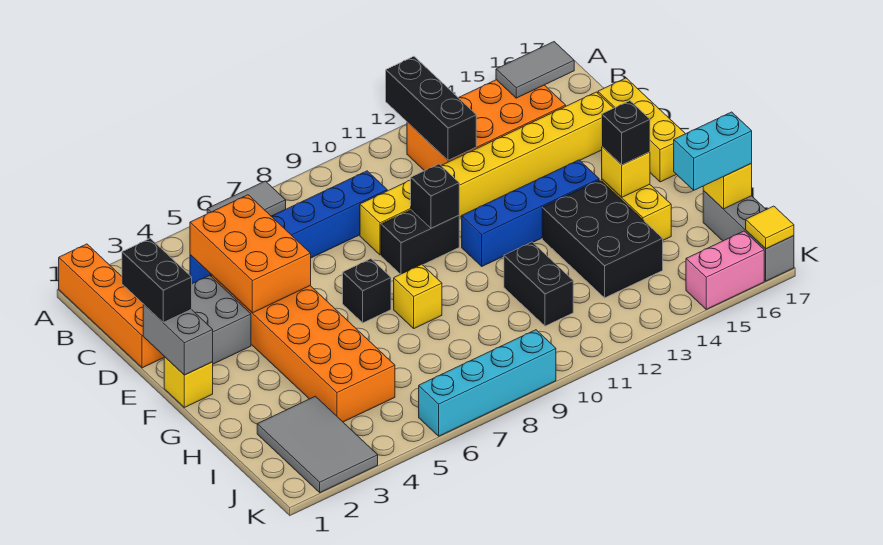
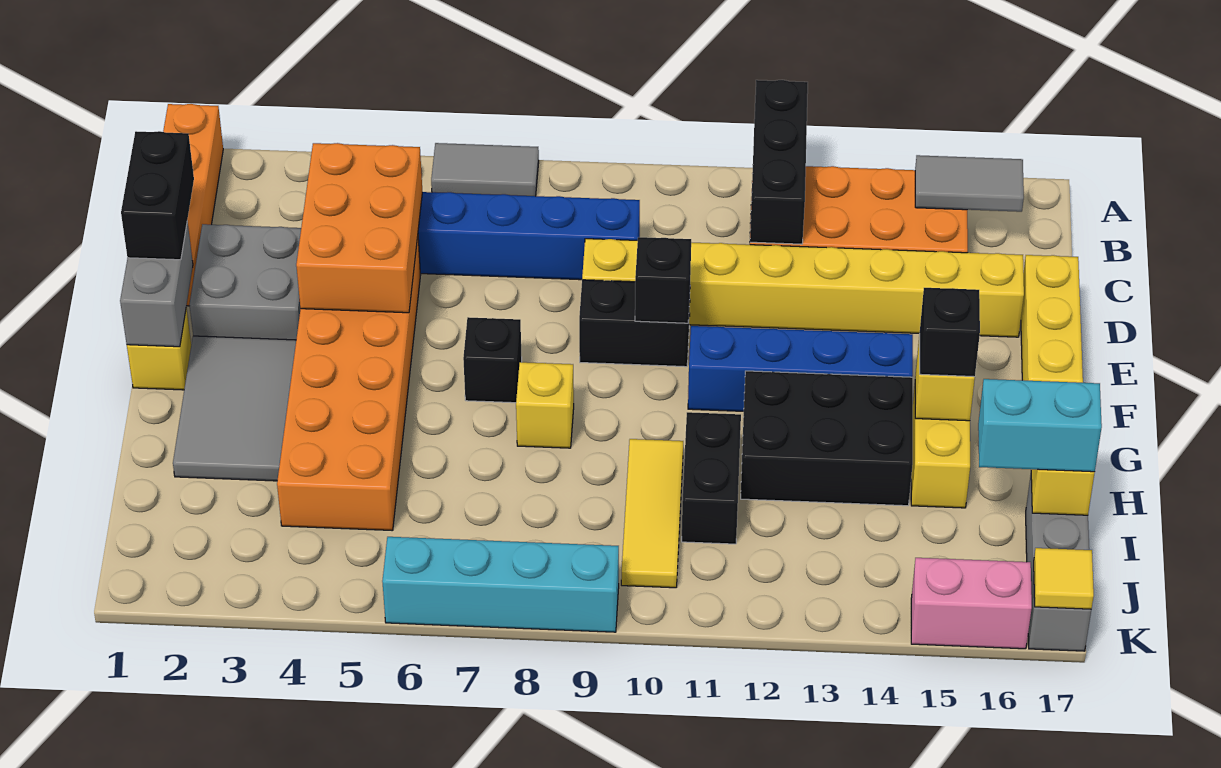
black 2x3 brick [542,180,663,298] -> black 2x3 brick turned to [741,371,913,506]
none -> yellow 1x3 tile [621,439,683,588]
grey 2x3 tile [257,396,378,493] -> grey 2x3 tile moved to [173,336,296,481]

